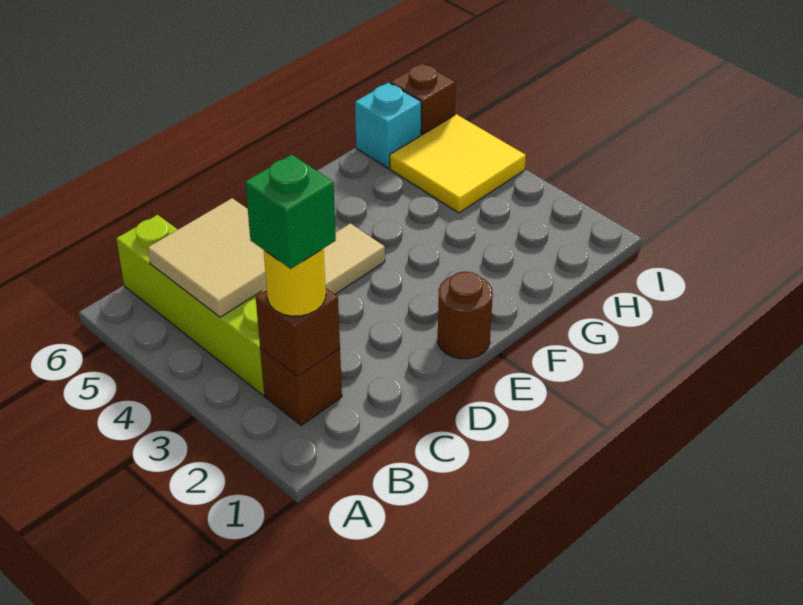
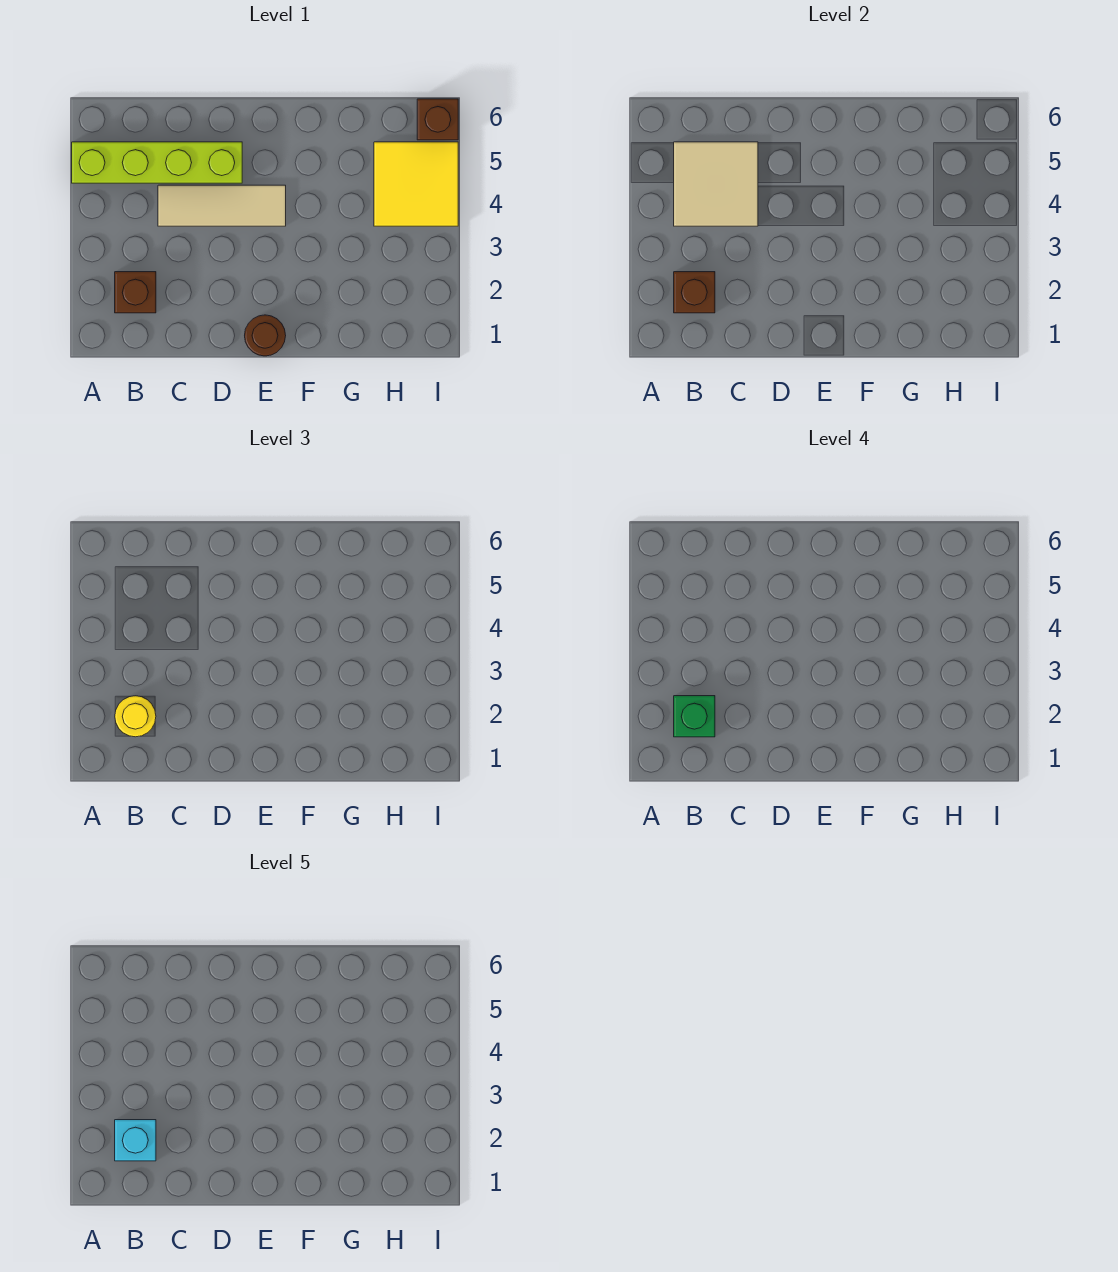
lime 1x4 brick [116,215,264,395] -> lime 1x4 brick turned to [72,142,242,183]
cyan 1x1 brick [355,83,421,168] -> cyan 1x1 brick moved to [115,1120,156,1161]

